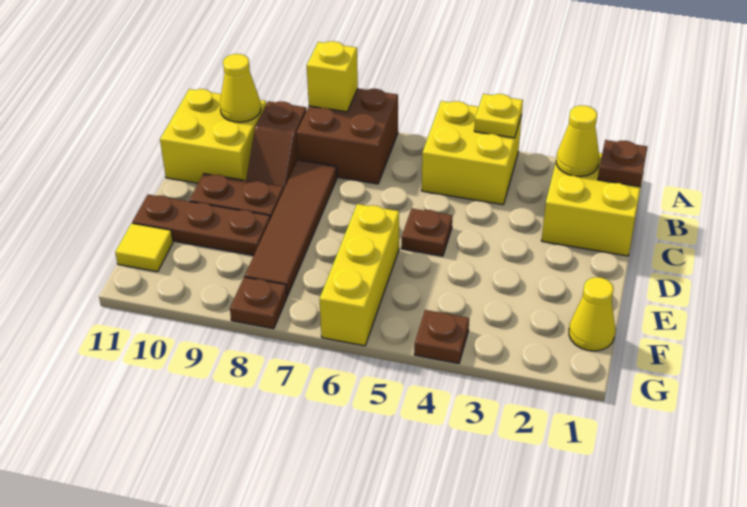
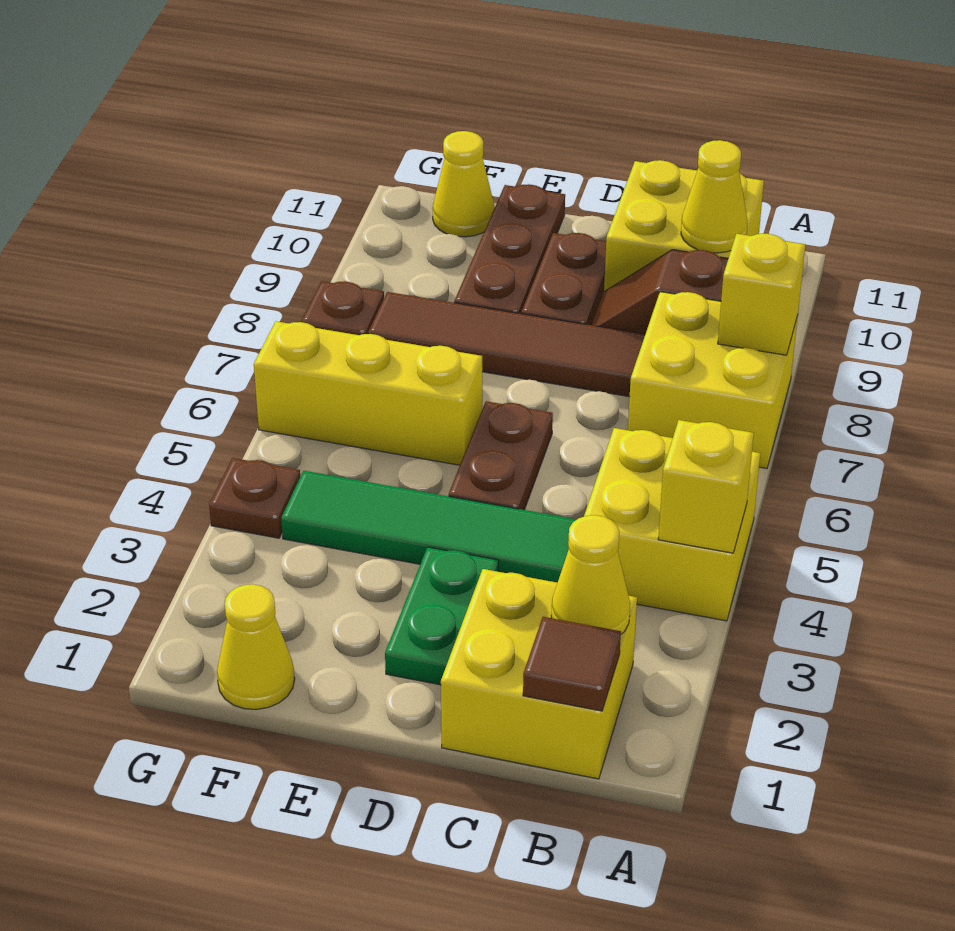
yellow 1x1 plate [474,94,523,138] -> yellow 1x1 brick [658,420,754,553]
brown 2x2 brick [297,88,398,184] -> yellow 2x2 brick [628,292,798,468]
brown 1x1 plate [598,140,647,187] -> brown 1x1 tile [523,617,621,711]
none -> green 1x4 tile [281,471,577,583]
none -> green 1x2 plate [385,547,499,685]
brown 1x1 plate [401,209,452,256] -> brown 1x2 plate [449,401,553,510]
yellow 1x1 tile [115,223,173,272] -> yellow 1x1 cone [433,131,495,237]

